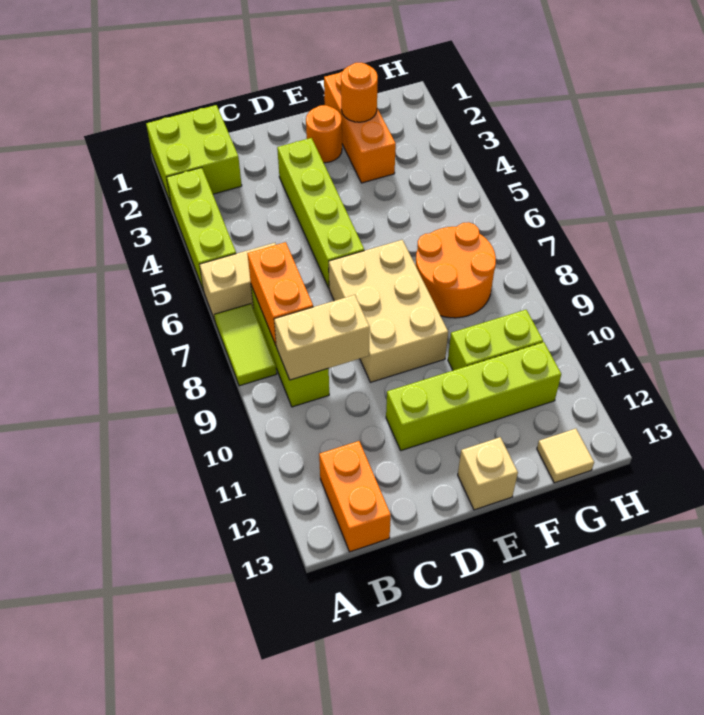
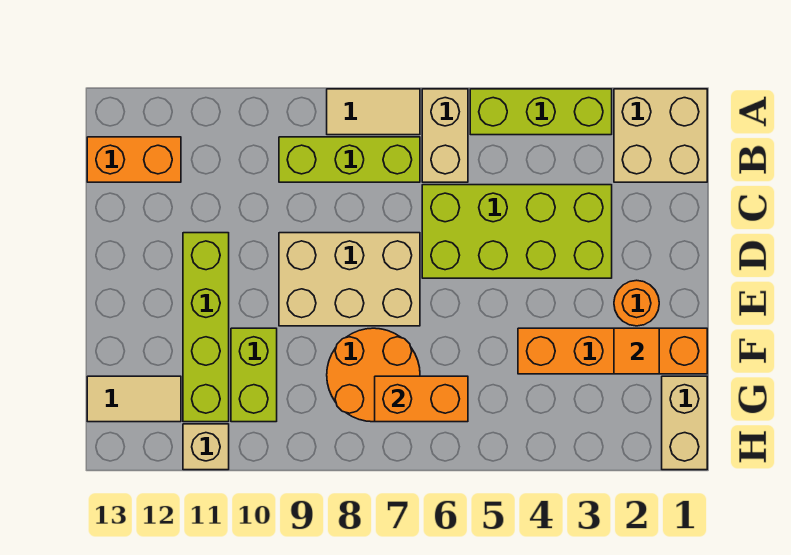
lime 2x2 brick [146,105,242,203] -> tan 2x2 brick [614,89,707,182]
lime 1x2 tile [214,304,277,386] -> tan 1x2 tile [327,89,420,135]
orange 1x2 brick [247,242,313,345] -> orange 1x2 brick moved to [375,376,468,422]
tan 1x2 brick [274,295,370,380] -> tan 1x2 brick moved to [662,376,707,470]
lime 1x4 brick [277,138,364,288] -> lime 2x4 brick [422,185,612,278]
tan 1x1 brick [458,437,518,510] -> tan 1x1 brick moved to [183,424,229,470]
orange 1x3 brick [324,71,396,183] -> orange 1x4 brick [518,328,707,374]
orange 1x1 round brick [341,63,378,122] -> orange 1x1 tile [614,328,659,374]
tan 1x1 tile [537,429,594,483] -> tan 1x2 tile [87,376,181,422]

